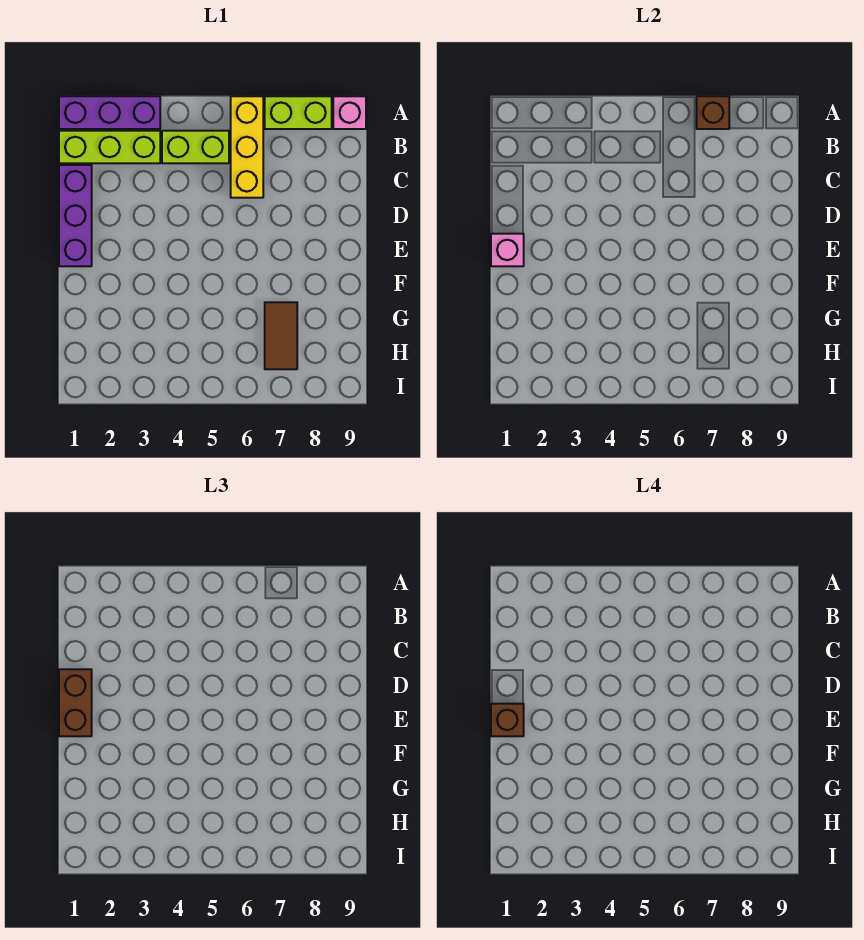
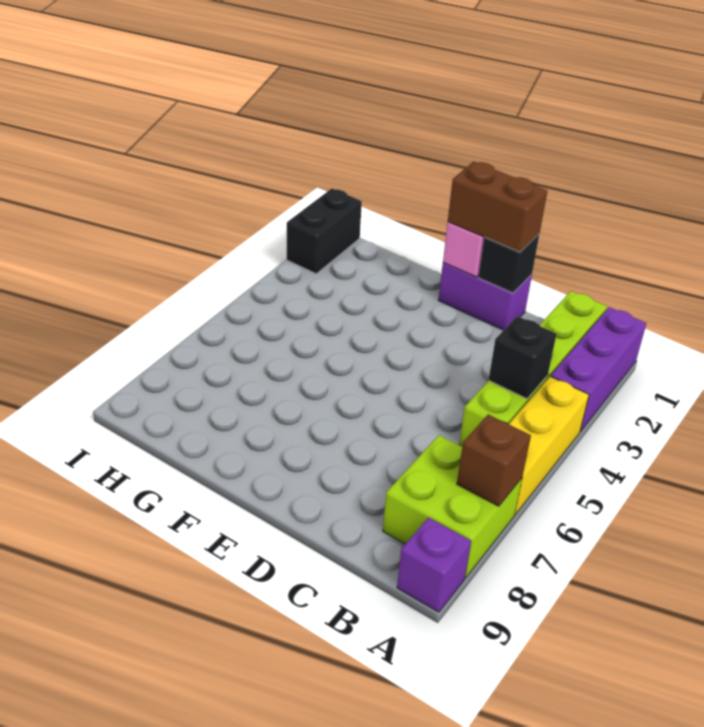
yellow 1x3 brick [231,96,263,198] -> yellow 1x3 brick turned to [509,376,589,515]
lime 1x2 brick [265,96,332,129] -> lime 2x2 brick [383,435,522,578]
pink 1x1 brick [333,96,366,129] -> purple 1x1 brick [397,518,471,612]
none -> black 1x1 brick [489,316,557,399]
purple 1x3 brick [59,165,92,266] -> purple 1x2 brick [438,263,532,330]
none -> black 1x1 brick [478,234,539,293]
brown 1x1 brick [491,704,524,736] -> none
brown 1x2 tile [265,302,297,369] -> none
none -> black 1x2 brick [287,188,362,274]

